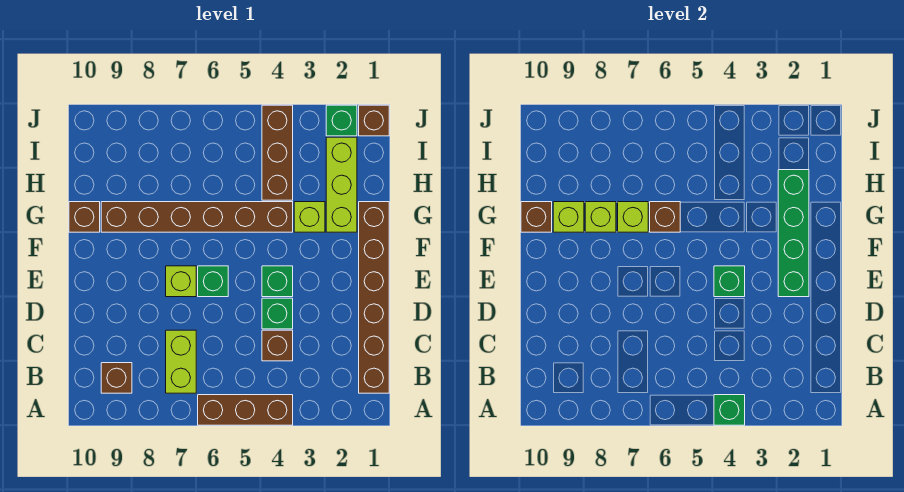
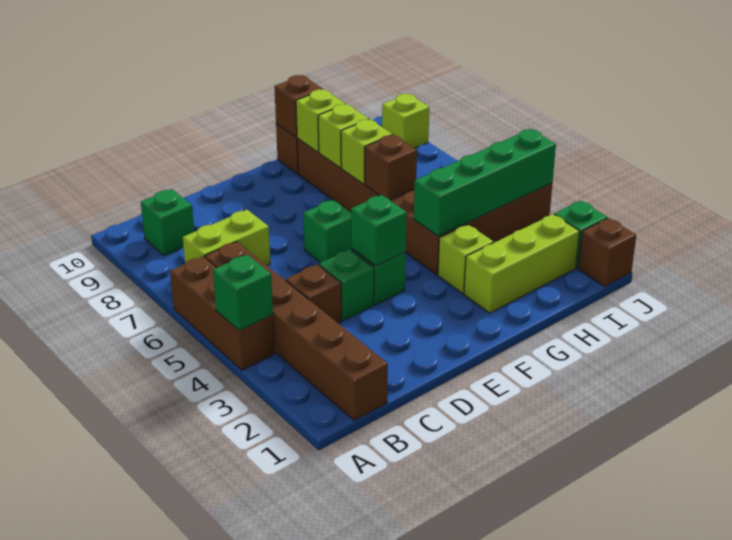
brown 1x6 brick [359,202,389,393] -> brown 1x6 brick turned to [205,242,388,421]
brown 1x1 brick [101,363,132,393] -> green 1x1 brick [141,189,194,256]
green 1x4 brick [778,170,809,297] -> green 1x4 brick moved to [414,129,556,236]
lime 1x1 brick [166,266,196,297] -> lime 1x1 brick moved to [382,94,429,148]

